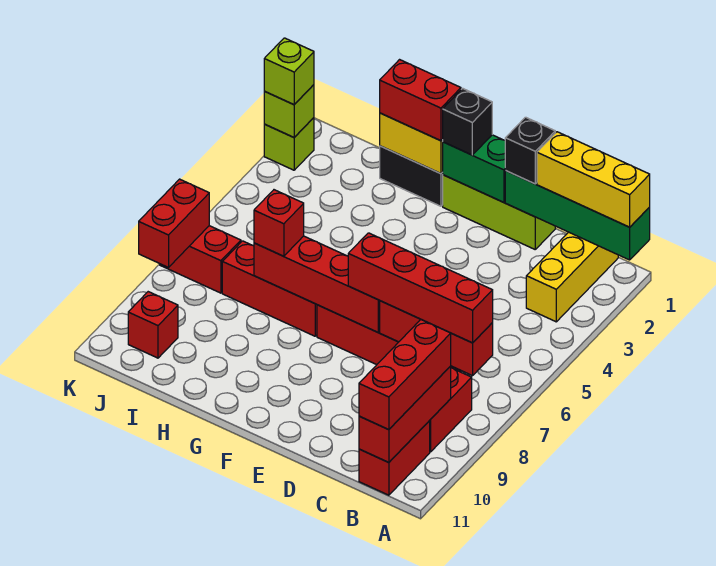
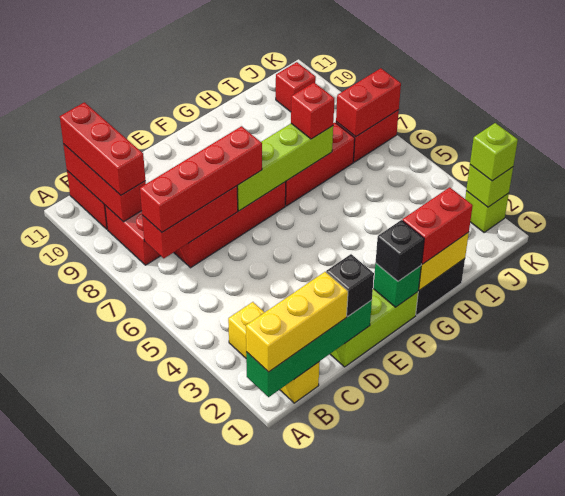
green 1x2 brick [443,135,506,202] -> green 1x1 brick [373,263,421,307]
red 1x4 brick [254,236,380,332] -> lime 1x4 brick [237,124,333,211]
red 1x2 brick [139,179,209,267] -> red 1x2 brick turned to [336,68,401,137]

